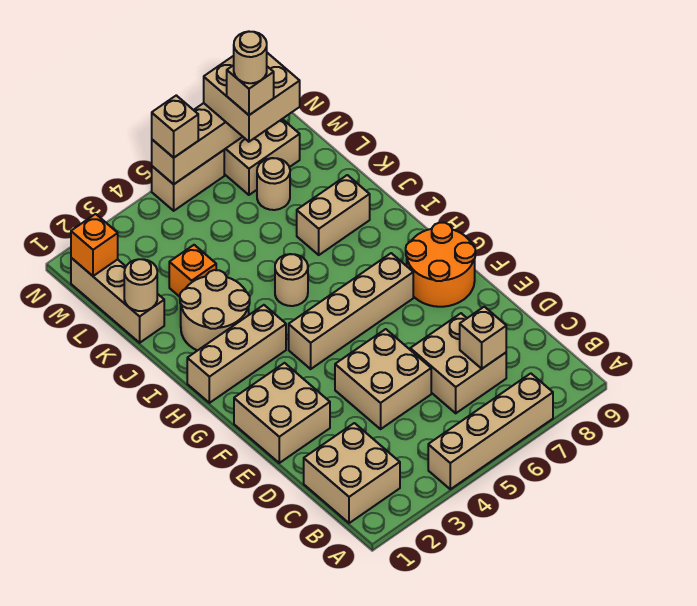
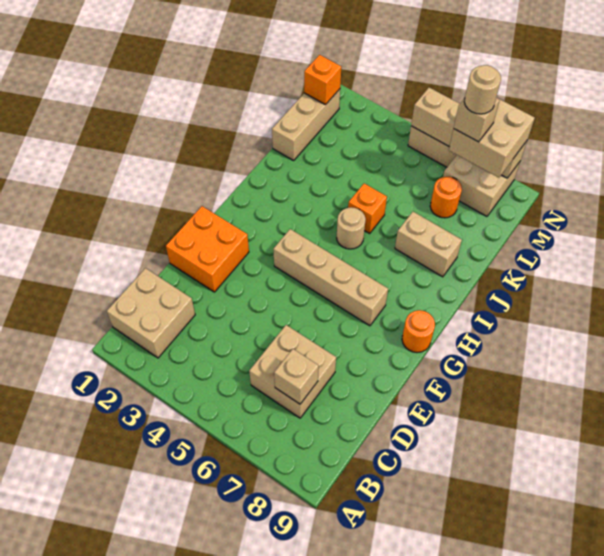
tan 1x4 brick [428,373,553,489] -> none
tan 2x2 brick [335,329,431,429] -> none
tan 2x2 brick [234,363,330,463] -> orange 2x2 brick [166,206,249,292]
orange 2x2 round brick [406,223,475,307] -> orange 1x1 round brick [402,310,435,353]
tan 1x3 brick [187,305,286,403] -> none
tan 2x2 round brick [180,270,250,351] -> none
tan 1x1 round brick [124,259,157,311] -> none
orange 1x1 brick [169,245,216,297] -> orange 1x1 brick moved to [348,183,387,233]
tan 1x1 round brick [257,158,290,210] -> orange 1x1 round brick [430,177,462,218]
tan 1x1 brick [152,95,198,158] -> none

